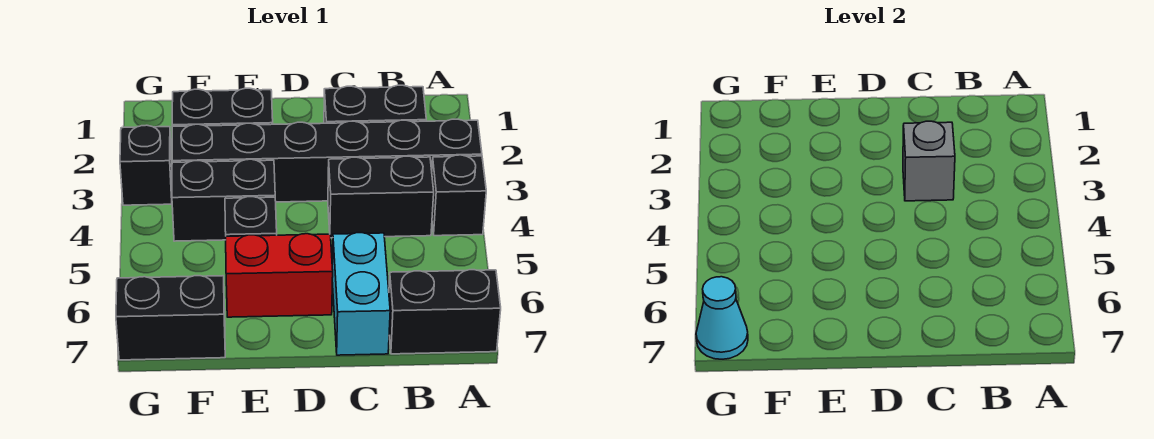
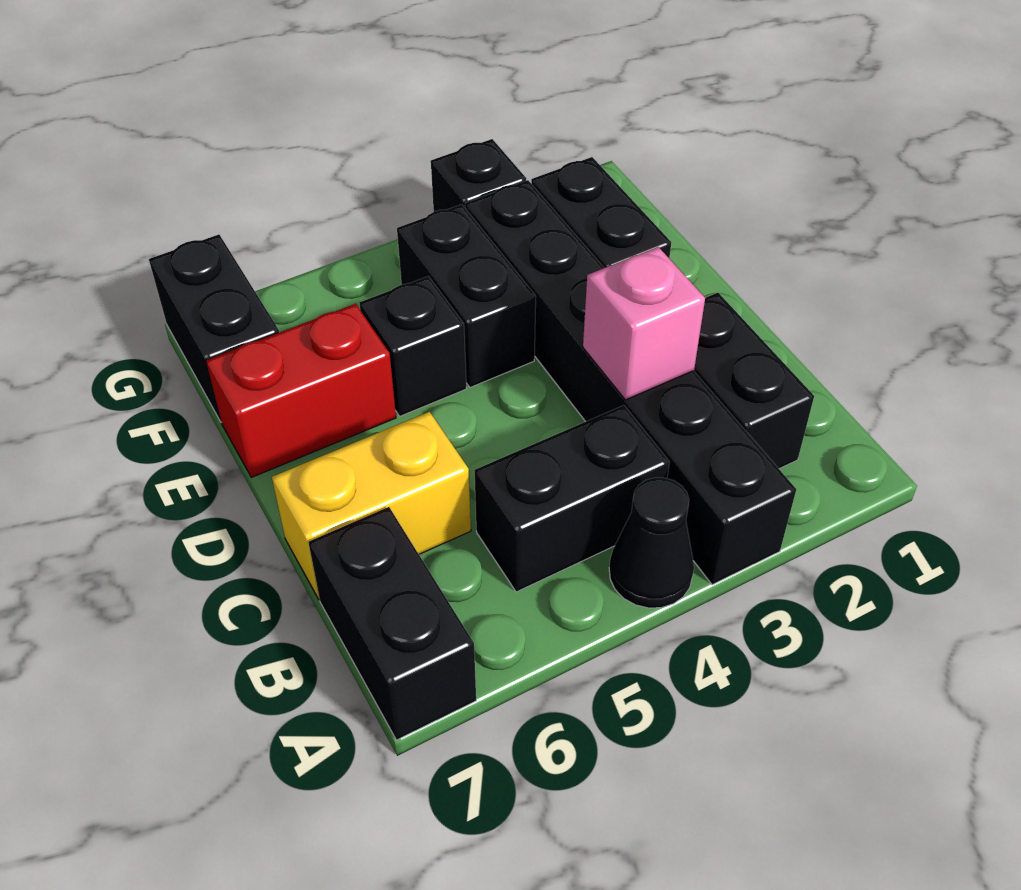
black 1x1 brick [432,155,486,236] -> black 1x1 cone [609,478,694,608]
black 1x2 brick [328,156,434,238] -> black 1x2 brick turned to [474,405,669,592]
grey 1x1 brick [903,121,955,201] -> pink 1x1 brick [583,247,705,400]
cyan 1x2 brick [332,233,390,355] -> yellow 1x2 brick [272,412,471,599]
red 1x2 brick [226,234,333,317] -> red 1x2 brick turned to [206,304,396,477]
cyan 1x1 cone [696,277,748,359] -> none

